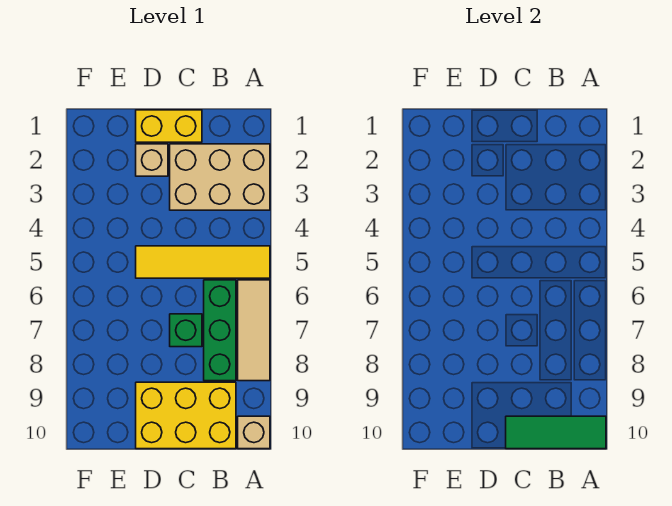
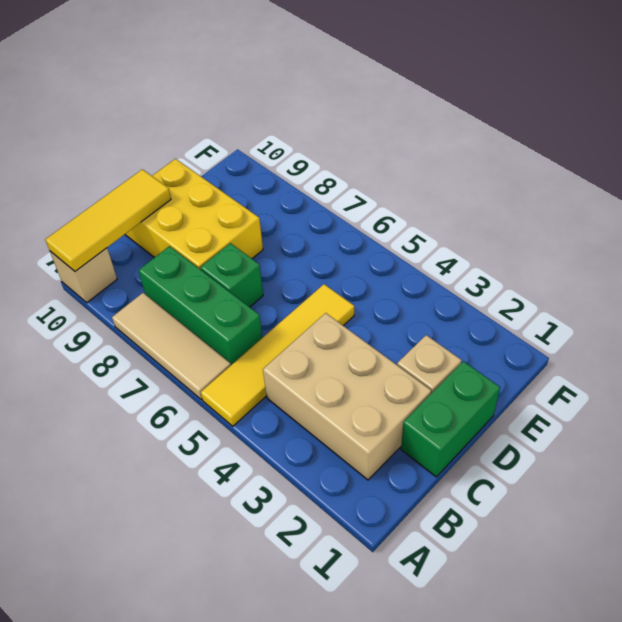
tan 2x3 brick [170,144,270,210] -> tan 2x3 brick turned to [263,313,431,480]
green 1x3 tile [506,416,606,449] -> yellow 1x3 tile [45,169,171,271]
yellow 2x3 brick [136,382,236,449] -> yellow 2x3 brick turned to [125,159,263,270]
yellow 1x2 brick [136,110,202,142] -> green 1x2 brick [401,361,500,477]

